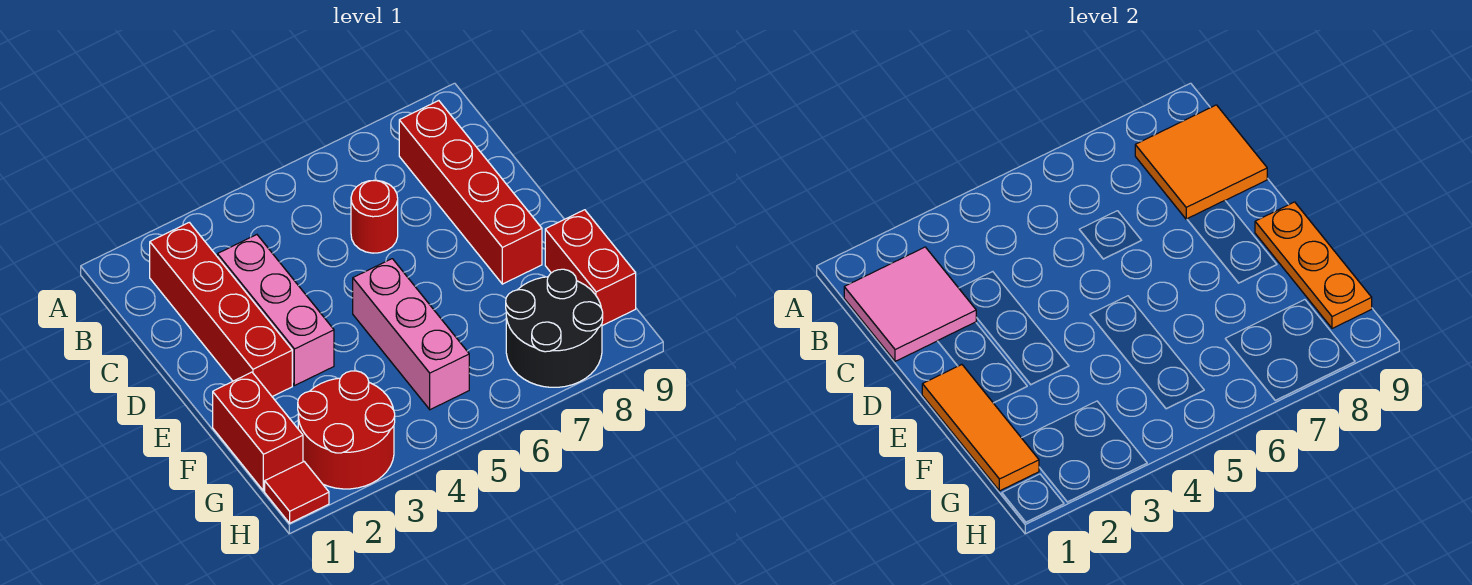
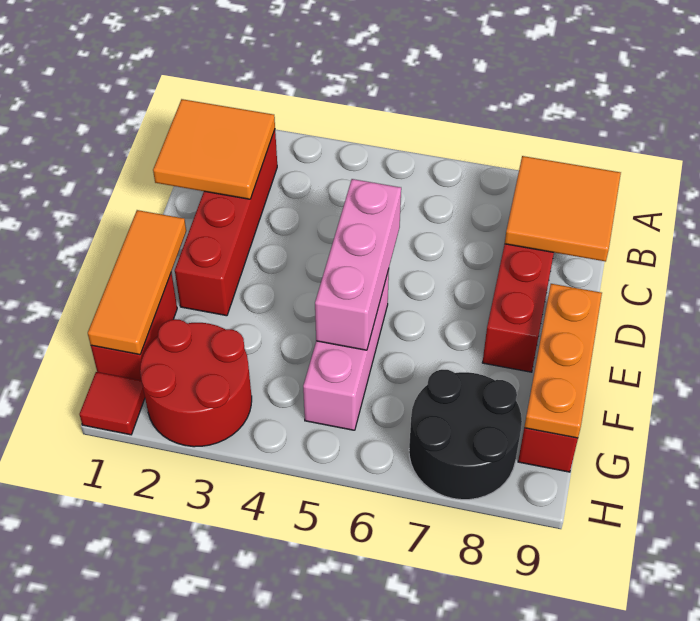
pink 2x2 tile [844,247,976,361] -> orange 2x2 tile [153,99,275,199]
pink 1x3 brick [217,235,334,386] -> pink 1x3 brick moved to [315,179,401,350]
red 1x1 round brick [351,180,398,253] -> none

